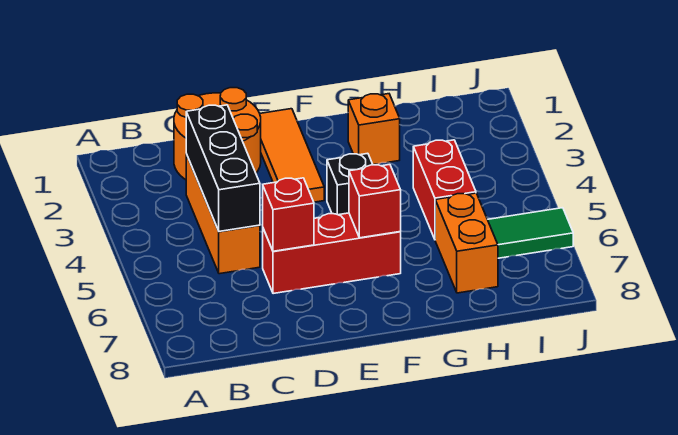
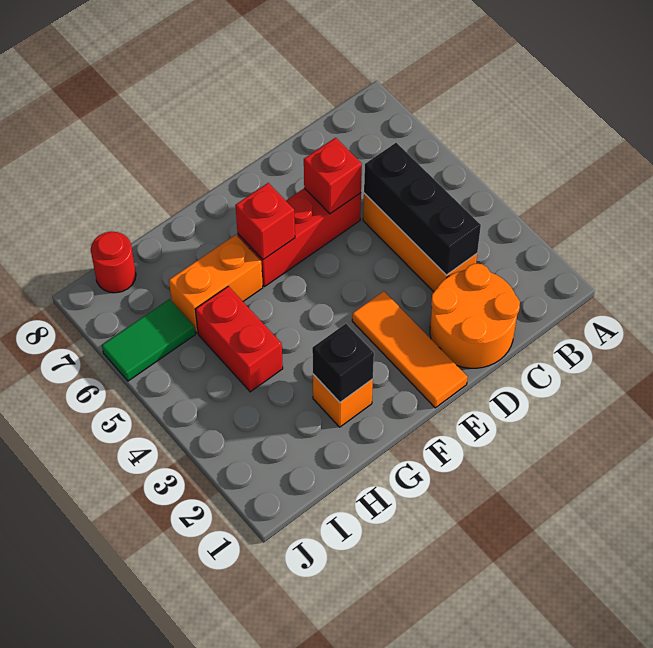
black 1x1 brick [327,153,373,215] -> black 1x1 brick moved to [312,324,374,402]
orange 1x2 brick [435,193,498,293] -> orange 1x2 brick turned to [169,235,263,333]
none -> red 1x1 round brick [91,232,136,293]

